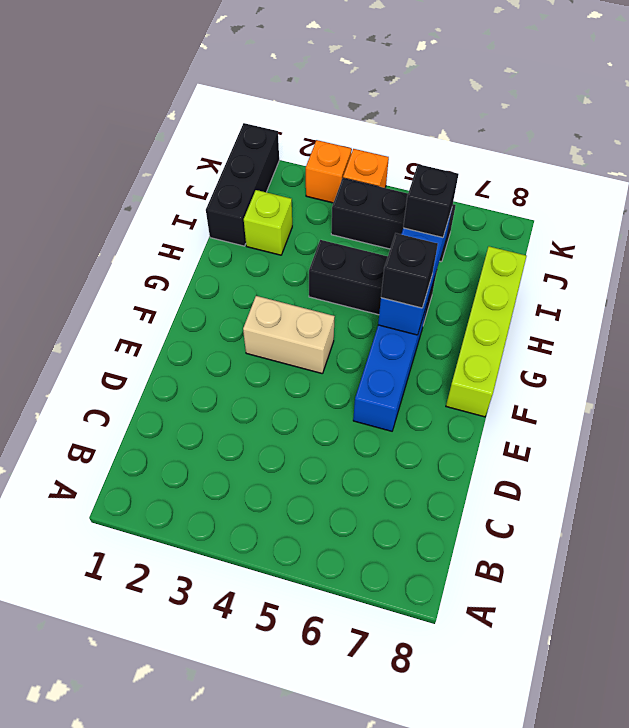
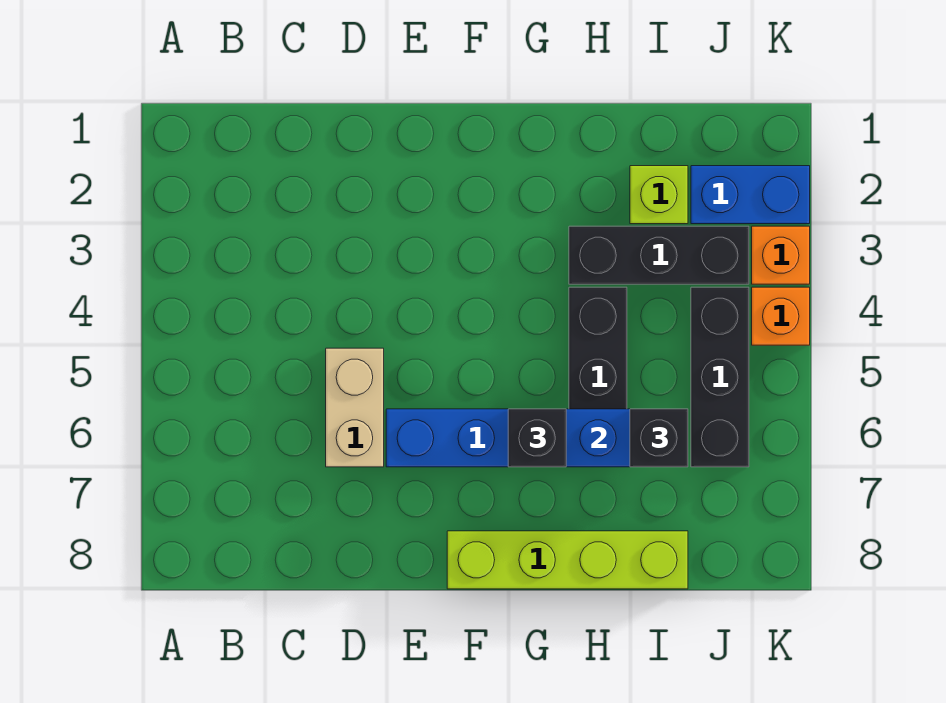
tan 1x2 brick [243,296,335,374] -> tan 1x2 brick moved to [326,348,384,467]
black 1x3 brick [206,123,279,246] -> black 1x3 brick moved to [569,226,749,284]
none -> blue 1x2 brick [691,166,810,224]

